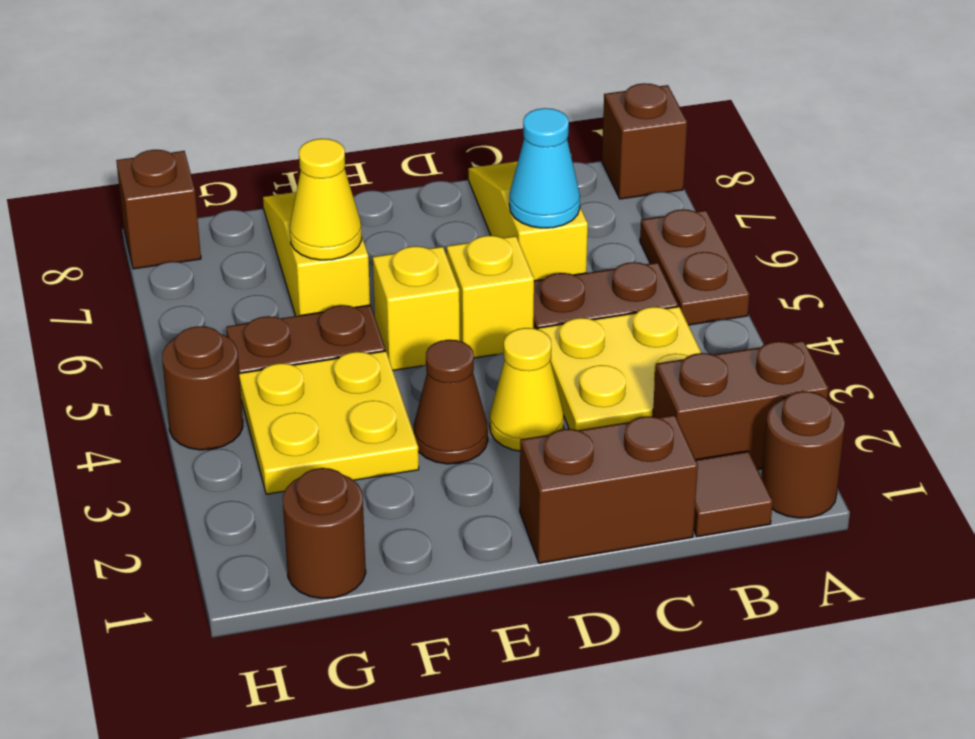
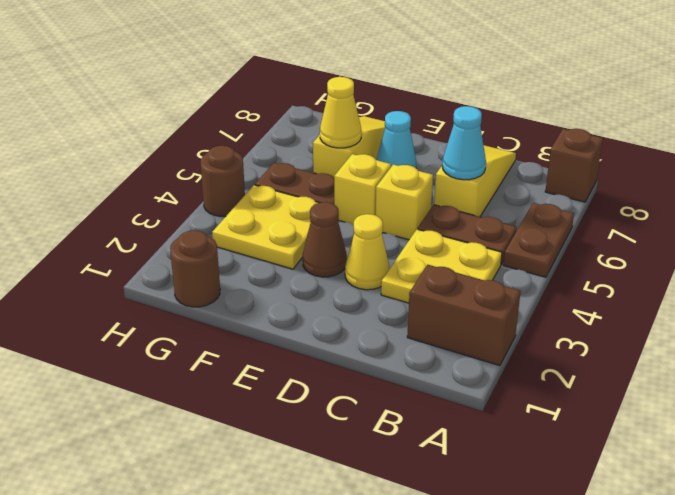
brown 1x1 round brick [761,391,845,518] -> none
brown 1x1 tile [693,451,773,537] -> none
brown 1x2 brick [520,415,698,563] -> none
none -> cyan 1x1 cone [376,111,416,168]
brown 1x1 brick [116,150,201,269] -> none

